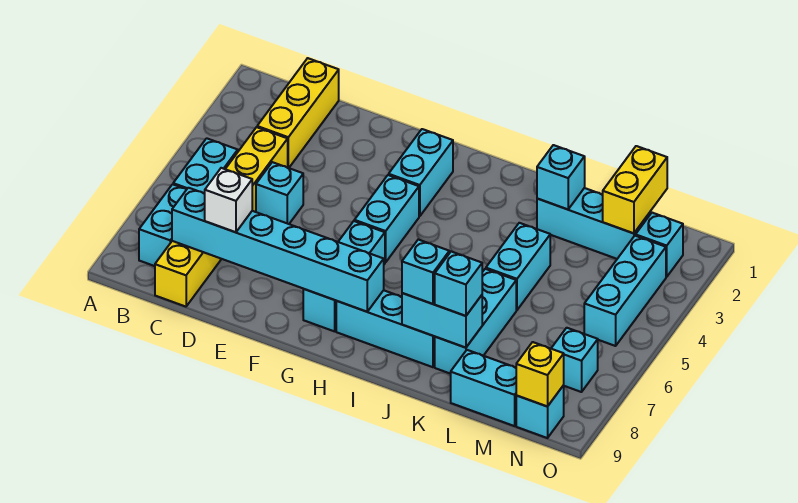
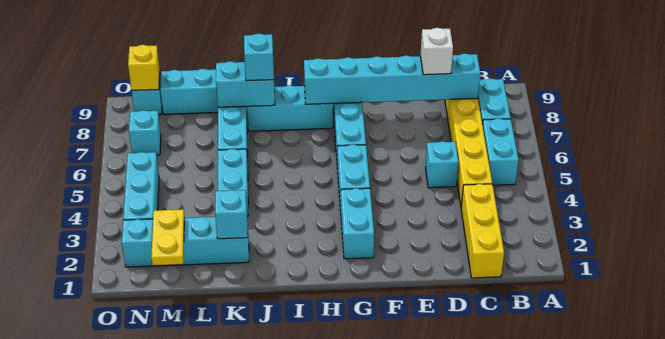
cyan 1x1 brick [435,252,482,316] -> none
yellow 1x2 brick [603,146,667,233] -> yellow 1x2 plate [151,209,185,265]

